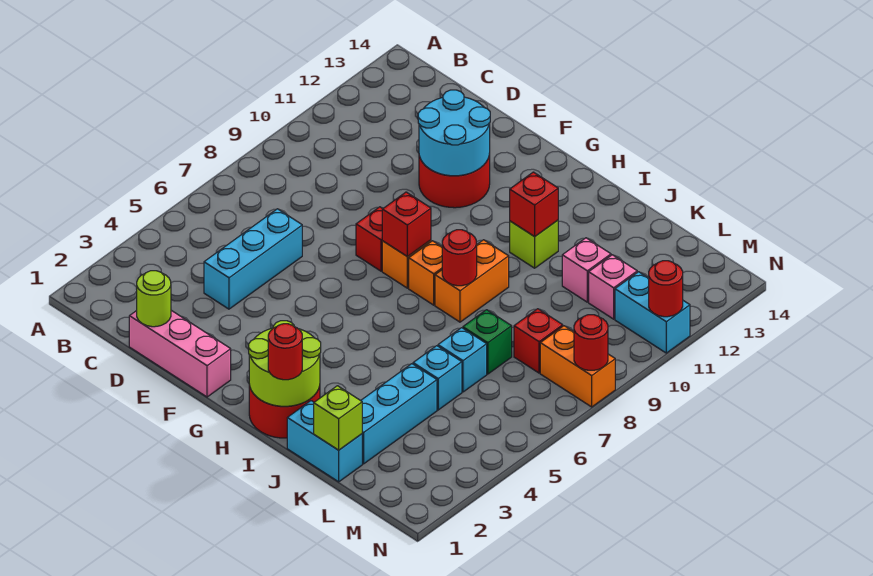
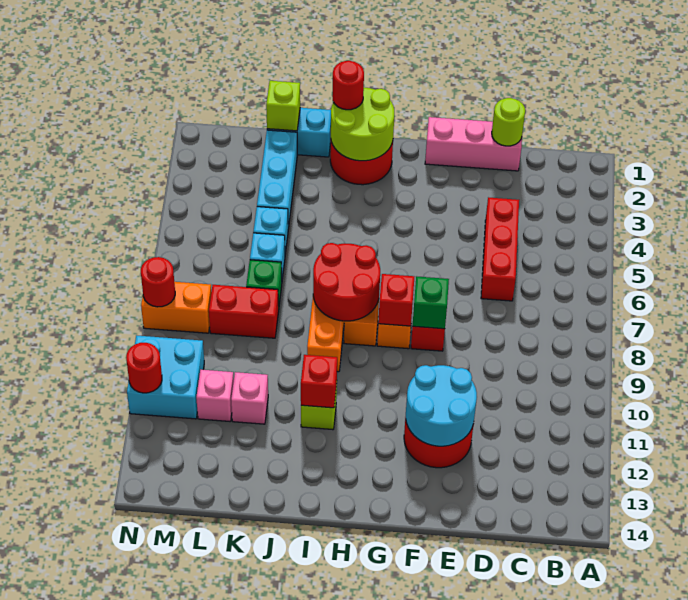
cyan 1x3 brick [204,209,302,309] -> red 1x3 brick [481,197,519,301]
none -> green 1x1 brick [413,276,449,329]
red 1x1 round brick [442,230,477,286] -> red 2x2 round brick [313,243,380,321]
red 1x1 brick [514,309,563,373] -> red 1x2 brick [209,285,279,338]
cyan 1x2 brick [615,272,690,353] -> cyan 2x2 brick [127,335,204,419]

